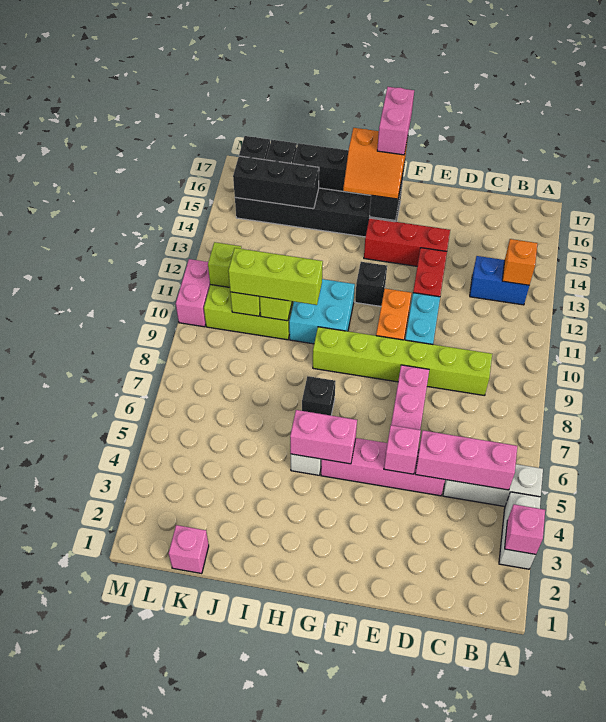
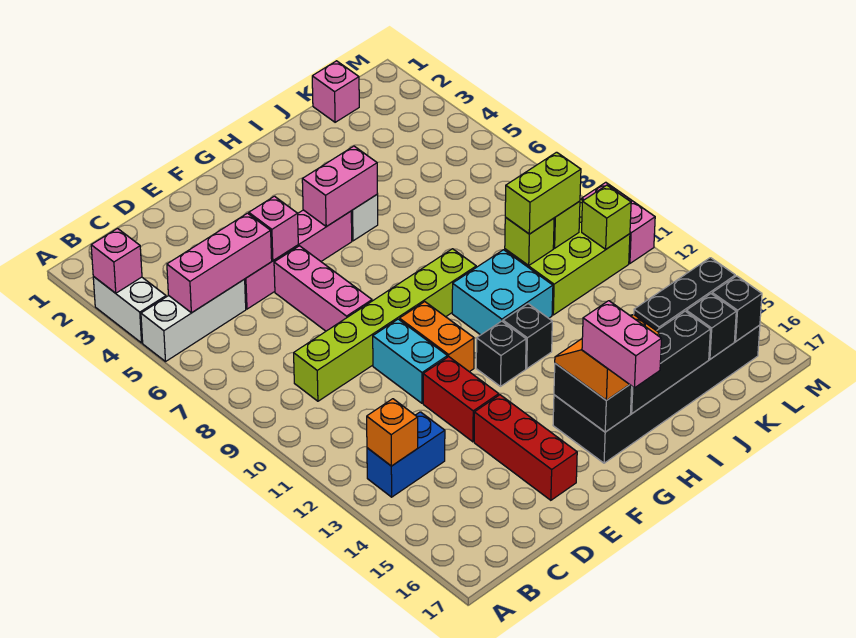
red 1x3 brick [364,218,450,266] -> red 1x3 brick turned to [474,395,577,500]
black 1x1 brick [302,376,335,415] -> black 1x1 brick moved to [503,304,552,369]
lime 1x3 brick [228,248,323,305] -> lime 1x2 brick [505,152,581,234]

